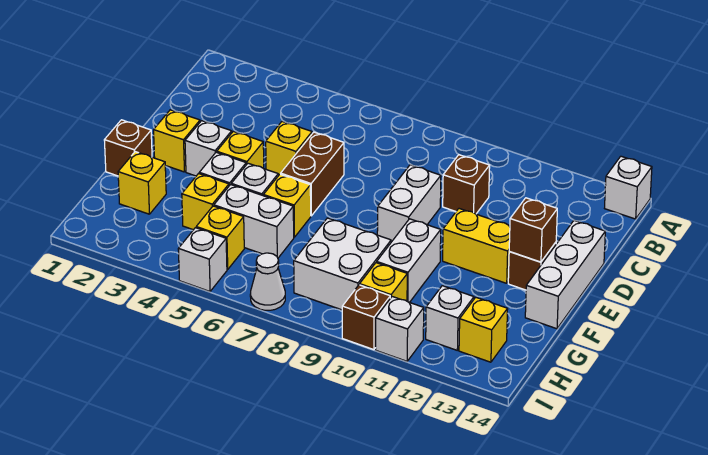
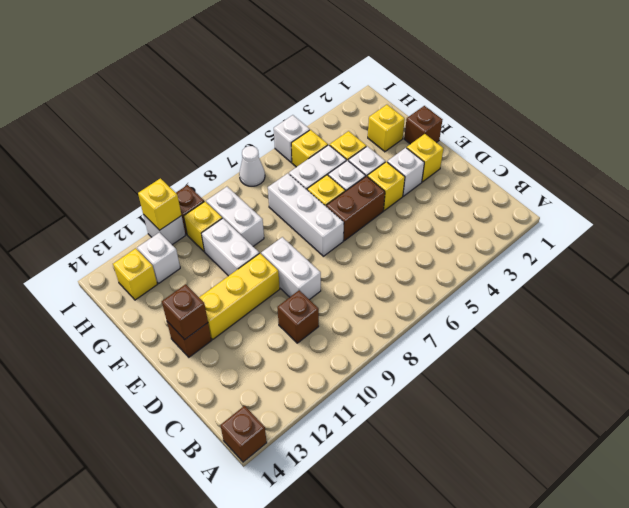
white 1x1 brick [605,156,652,219] -> brown 1x1 brick [220,406,267,462]
yellow 1x1 brick [266,122,312,176] -> yellow 1x1 brick moved to [138,178,182,230]
brown 1x2 brick [281,132,344,216] -> brown 1x2 brick turned to [326,176,385,241]
white 1x3 brick [525,221,605,329] -> white 1x3 brick moved to [268,173,344,256]
yellow 1x2 brick [443,209,510,283] -> yellow 1x3 brick [199,253,280,339]
white 2x2 brick [294,218,391,310] -> white 1x2 brick [206,187,264,246]

